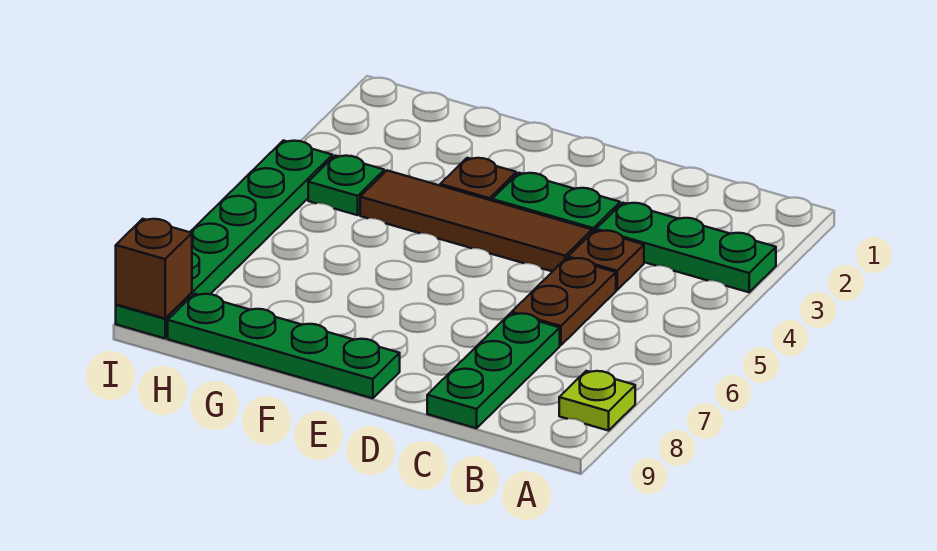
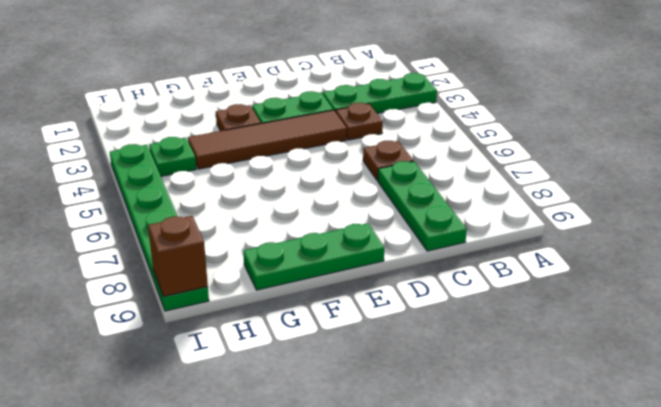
lime 1x1 plate [559,371,635,431] -> none
brown 1x2 plate [512,258,616,345] -> brown 1x1 plate [363,141,413,181]
green 1x4 plate [168,294,400,398] -> green 1x3 plate [243,223,384,290]

